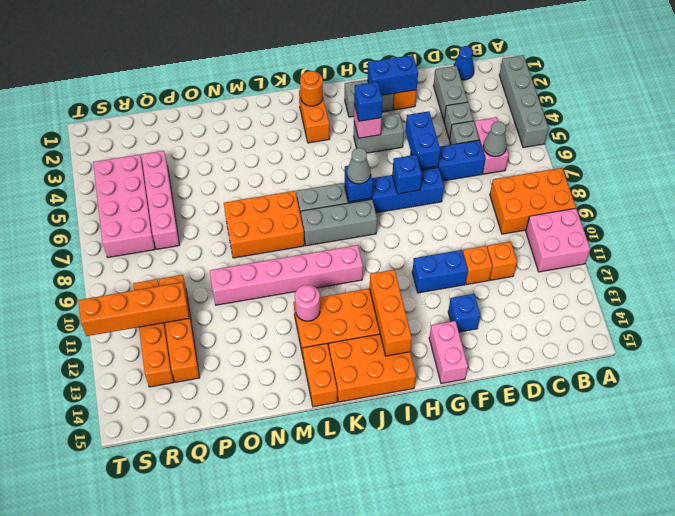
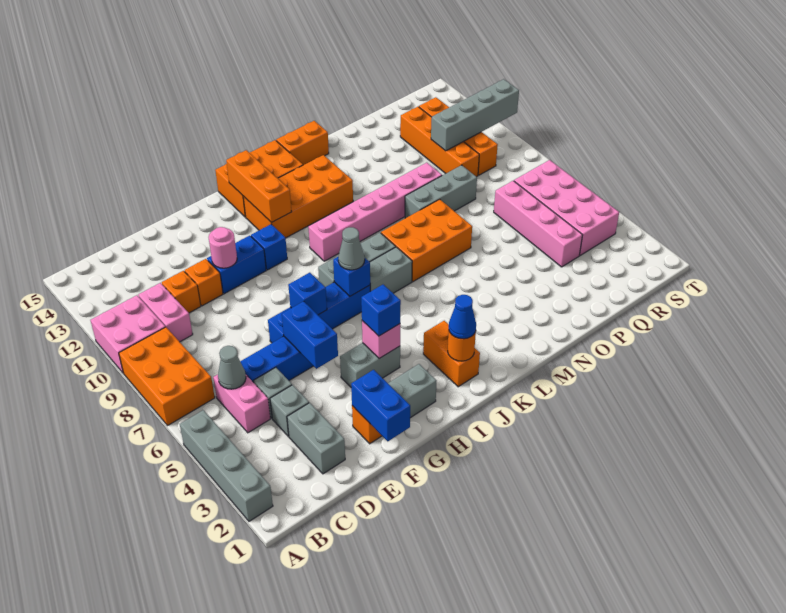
orange 2x3 brick [490,168,576,234] -> orange 2x3 brick turned to [119,327,215,425]
blue 1x1 cone [453,46,474,80] -> blue 1x1 cone moved to [449,295,476,339]
blue 1x2 brick [368,55,418,95] -> blue 1x2 brick turned to [351,370,410,441]
blue 1x1 brick [448,294,480,332] -> blue 1x1 brick moved to [251,224,287,270]
pink 1x2 brick [429,321,468,384] -> pink 1x2 brick moved to [138,283,193,342]
pink 1x1 round brick [295,285,320,321] -> pink 1x1 round brick moved to [209,227,237,268]
orange 1x2 brick [303,344,337,407] -> orange 1x2 brick turned to [276,121,329,165]
none -> grey 1x3 brick [405,165,477,218]
orange 1x4 brick [78,282,189,336] -> grey 1x4 brick [431,79,519,151]

